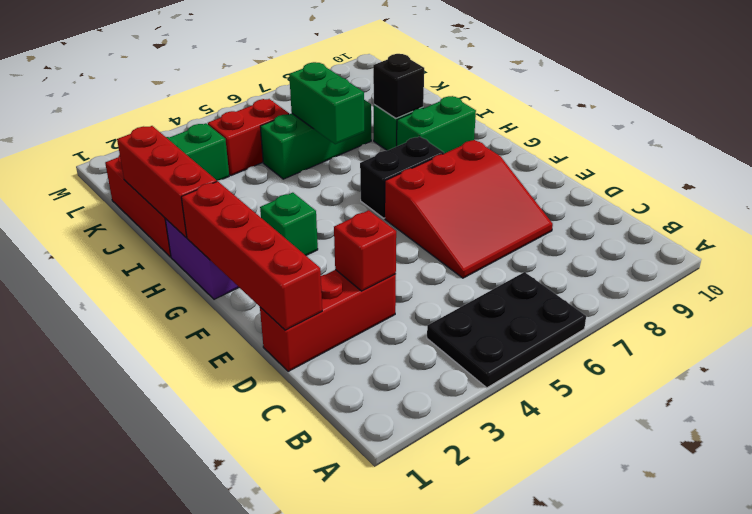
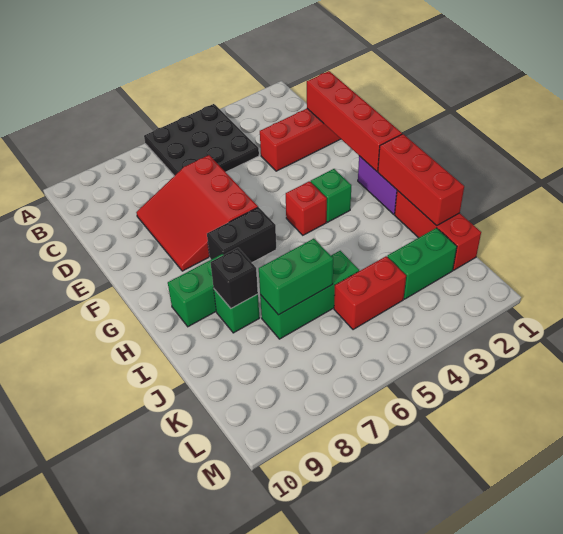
black 2x3 plate [427,272,586,388] -> black 3x3 plate [144,104,259,176]
red 1x1 brick [334,210,396,291] -> red 1x1 brick moved to [286,181,327,235]
red 3x3 slope [385,140,553,278] -> red 3x3 slope turned to [136,155,258,271]
green 1x2 brick [289,62,365,144] -> green 1x2 brick turned to [259,239,333,315]

